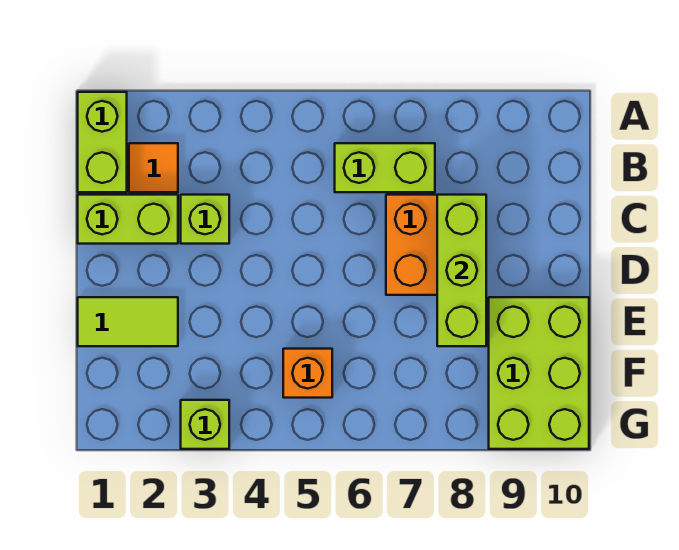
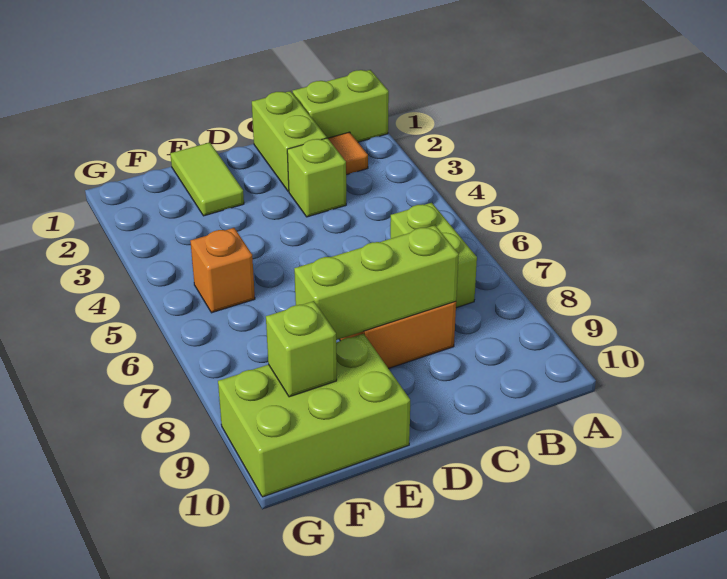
lime 1x1 brick [181,400,229,449] -> lime 1x1 brick moved to [266,301,337,397]

